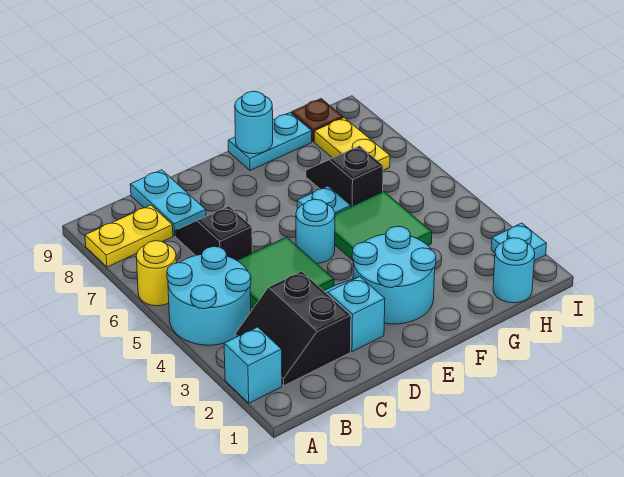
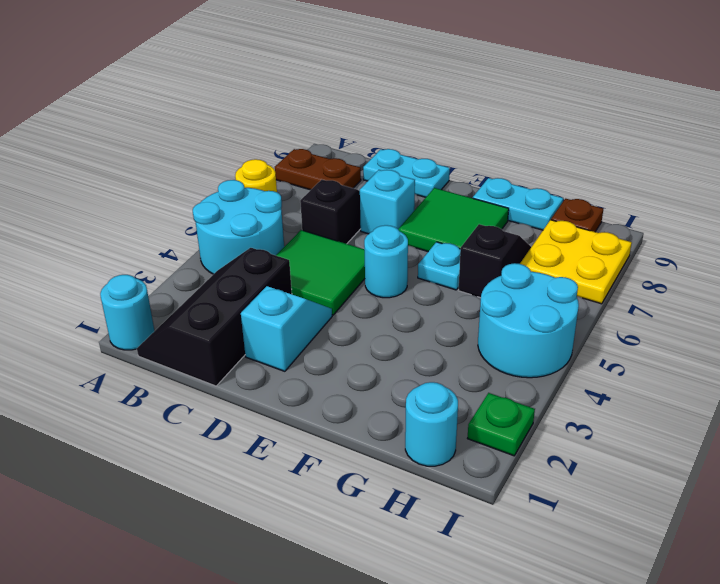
cyan 1x1 brick [224,327,282,403] -> cyan 1x1 brick moved to [360,170,415,234]
yellow 1x2 plate [85,205,173,267] -> brown 1x2 plate [275,149,361,190]
black 2x2 slope [235,271,351,386] -> black 2x3 slope [137,248,292,386]
cyan 1x2 plate [130,170,206,236] -> cyan 1x2 plate turned to [363,149,450,197]
cyan 2x2 round brick [352,226,436,324] -> cyan 2x2 round brick moved to [478,263,579,378]
green 2x2 tile [335,191,432,260] -> green 2x2 tile moved to [398,188,509,251]
cyan 1x1 round brick [235,91,273,154] -> cyan 1x1 round brick moved to [100,275,154,350]
yellow 1x2 plate [314,118,390,170] -> yellow 2x2 plate [520,220,632,304]
cyan 1x1 plate [491,223,547,261] -> green 1x1 plate [467,393,535,456]

